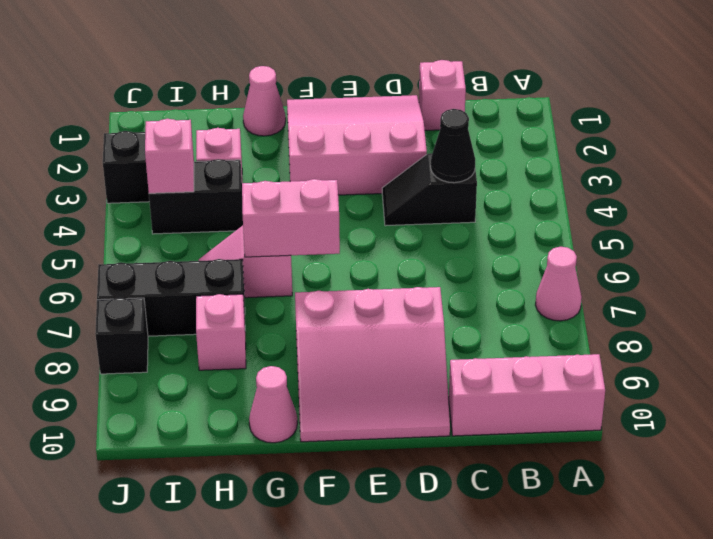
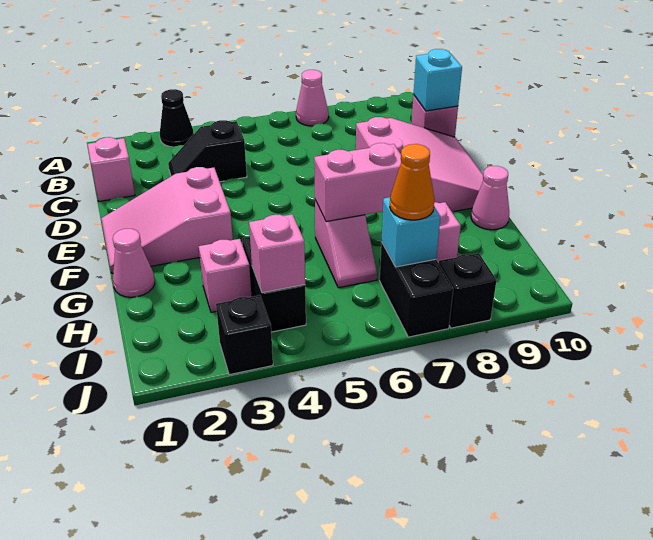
pink 1x3 brick [449,354,605,436] -> pink 1x1 brick [411,95,458,137]
black 1x2 slope [382,153,477,226] -> black 1x2 slope turned to [168,120,247,182]
black 1x1 cone [431,109,475,183] -> black 1x1 cone moved to [160,89,194,147]
none -> cyan 1x1 brick [414,49,462,111]
pink 3x3 slope [287,95,427,195] -> pink 2x3 slope [101,167,233,273]
pink 1x2 brick [242,179,340,257] -> pink 1x2 brick turned to [314,143,401,222]
black 1x3 brick [97,259,245,336] -> black 1x2 brick [380,242,453,337]
none -> cyan 1x1 brick [382,197,440,267]
none -> orange 1x1 cone [390,144,435,220]

